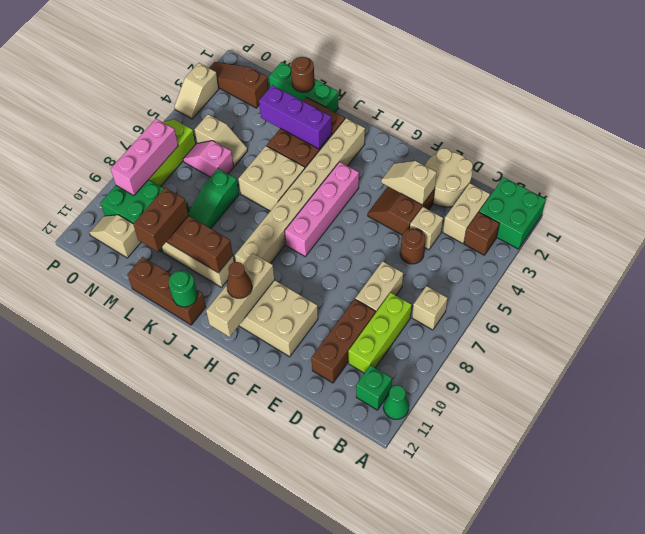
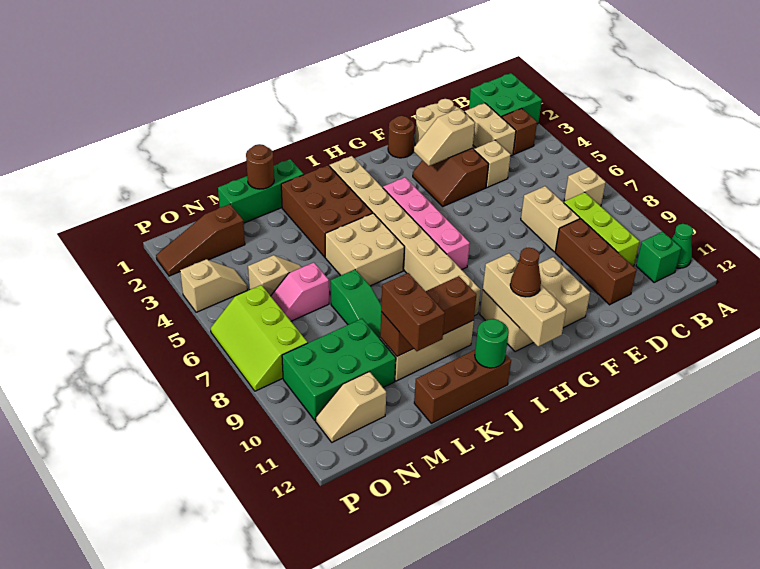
brown 1x1 round brick [400,228,426,264] -> brown 1x1 round brick moved to [388,116,414,158]
purple 1x3 brick [259,85,332,149] -> none
pink 1x3 brick [111,119,178,196] -> none
tan 1x2 slope [174,63,219,119] -> tan 1x2 slope turned to [180,259,248,312]

